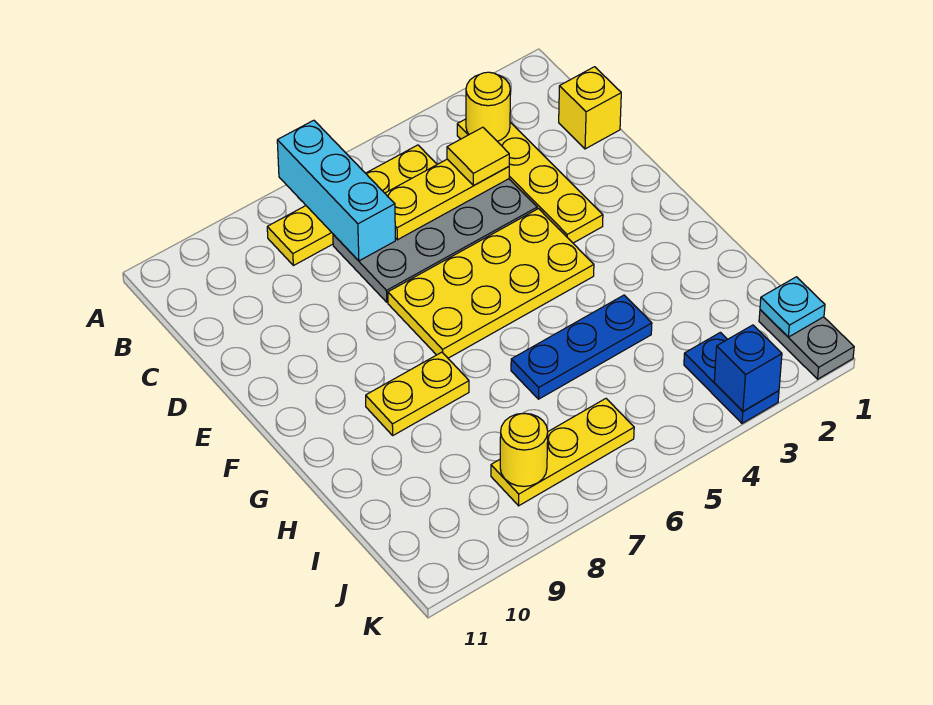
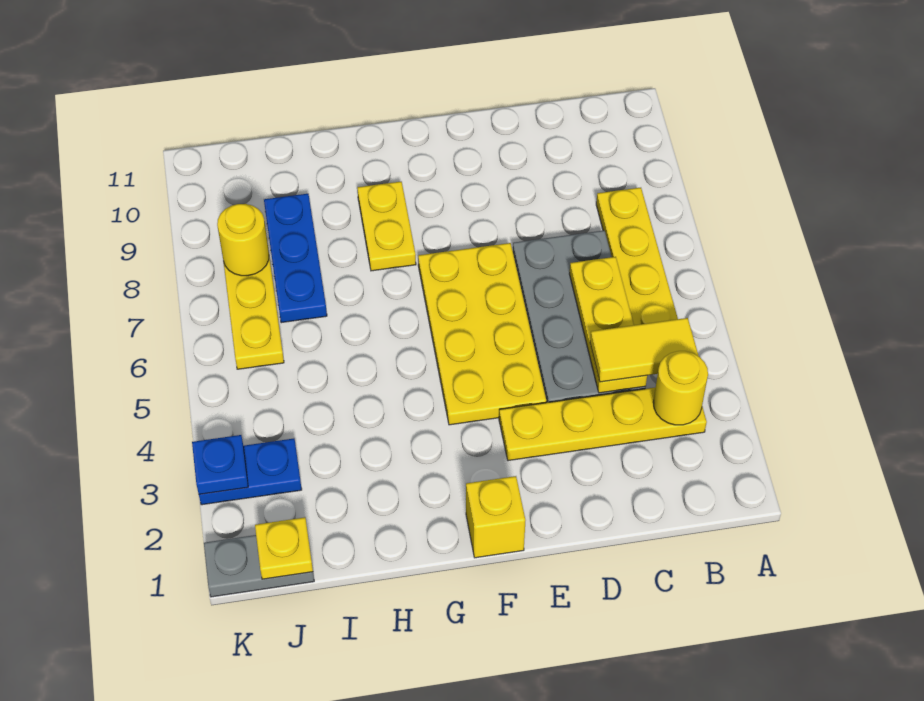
cyan 1x3 brick [277,120,395,261] -> none
yellow 1x1 brick [559,67,621,149] -> yellow 1x1 brick moved to [466,476,526,558]
yellow 1x1 tile [447,127,509,185] -> yellow 1x2 tile [590,318,699,382]
blue 1x3 plate [511,295,652,399] -> blue 1x3 plate moved to [264,194,327,323]
cyan 1x1 plate [760,277,825,337] -> yellow 1x1 plate [255,517,313,579]
blue 1x1 brick [714,325,782,411] -> blue 1x1 plate [192,435,248,494]

